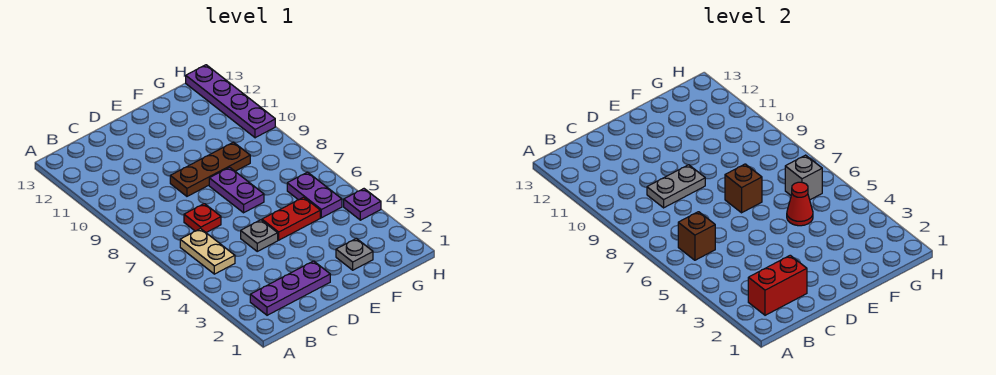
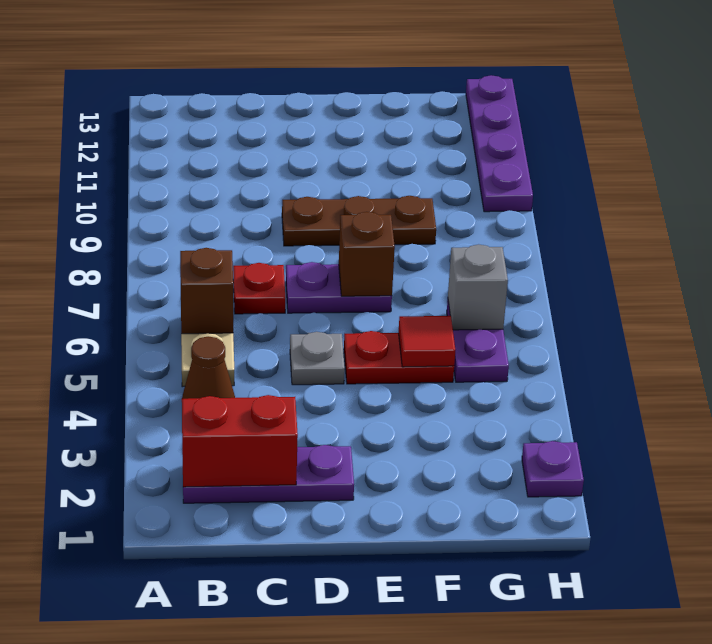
none -> brown 1x1 cone [182,336,235,399]
grey 1x2 plate [647,165,705,208] -> none
purple 1x2 plate [209,167,264,213] -> purple 1x2 plate turned to [286,262,392,313]
grey 1x1 plate [336,239,373,270] -> none
red 1x1 cone [787,182,813,226] -> red 1x1 tile [399,316,455,367]
purple 1x1 plate [344,189,381,220] -> purple 1x1 plate moved to [522,441,584,497]

